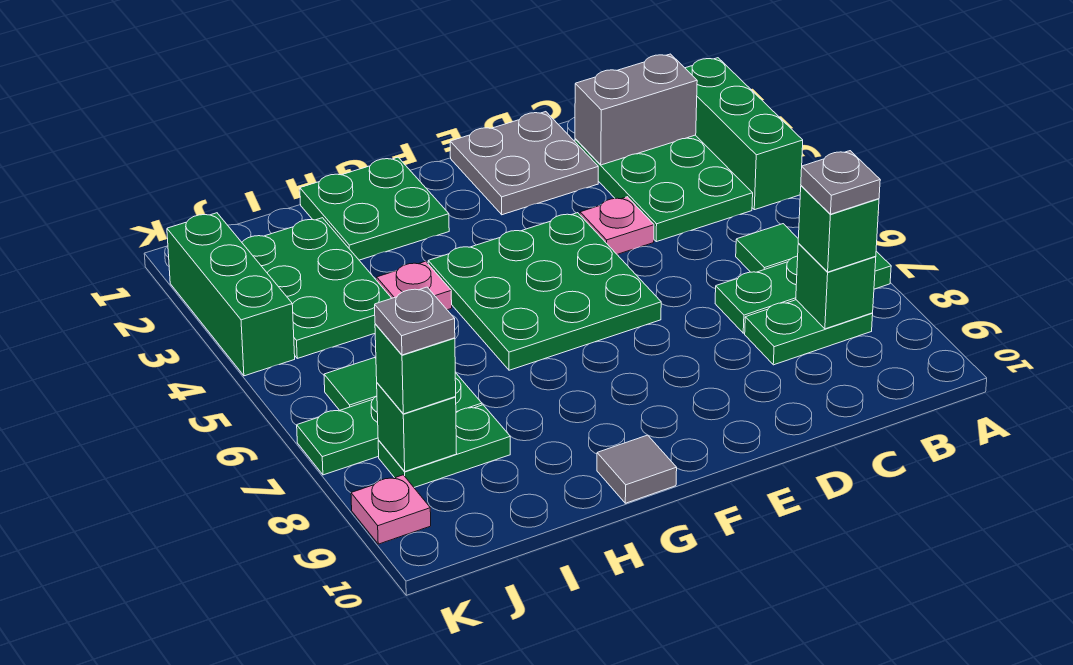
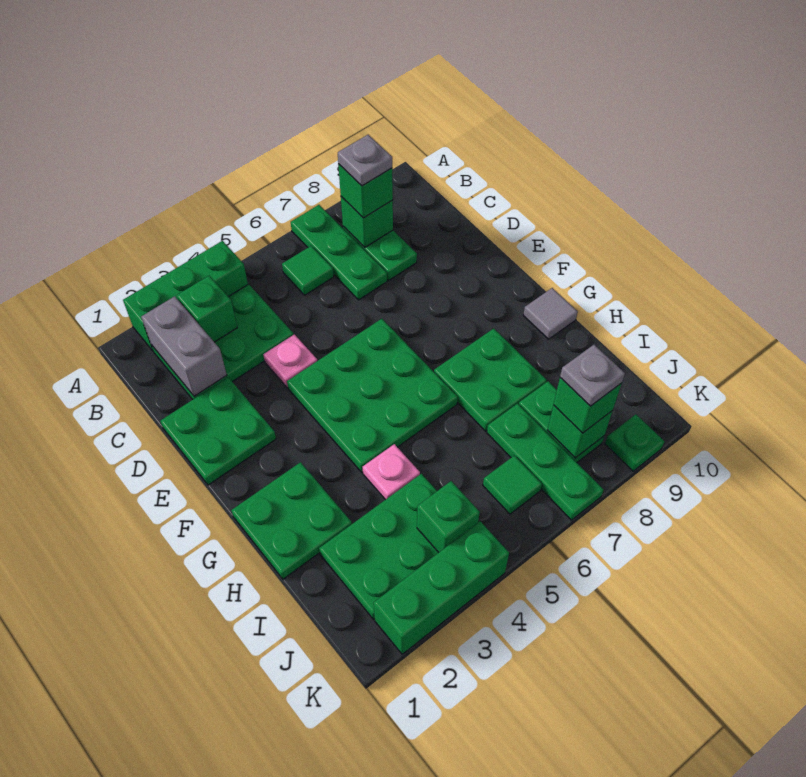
none -> green 1x1 brick [177,276,237,342]
grey 2x2 plate [450,112,598,215] -> green 2x2 plate [161,377,276,485]
none -> green 2x2 plate [434,328,547,431]
none -> green 1x1 brick [417,481,480,553]
pink 1x1 plate [351,475,431,544] -> green 1x1 plate [605,414,664,471]

